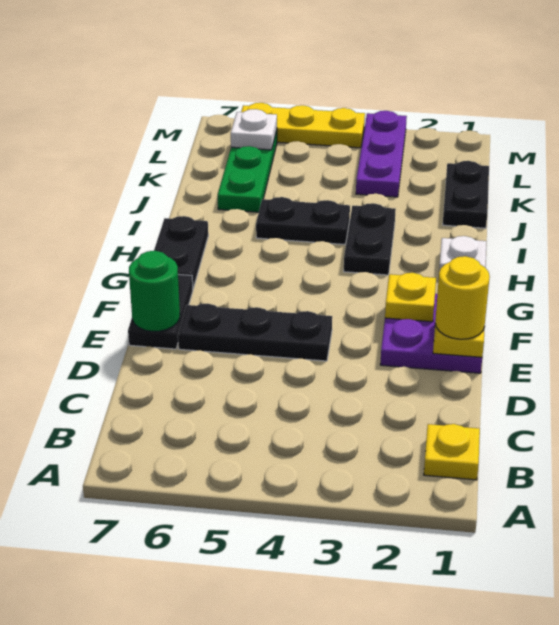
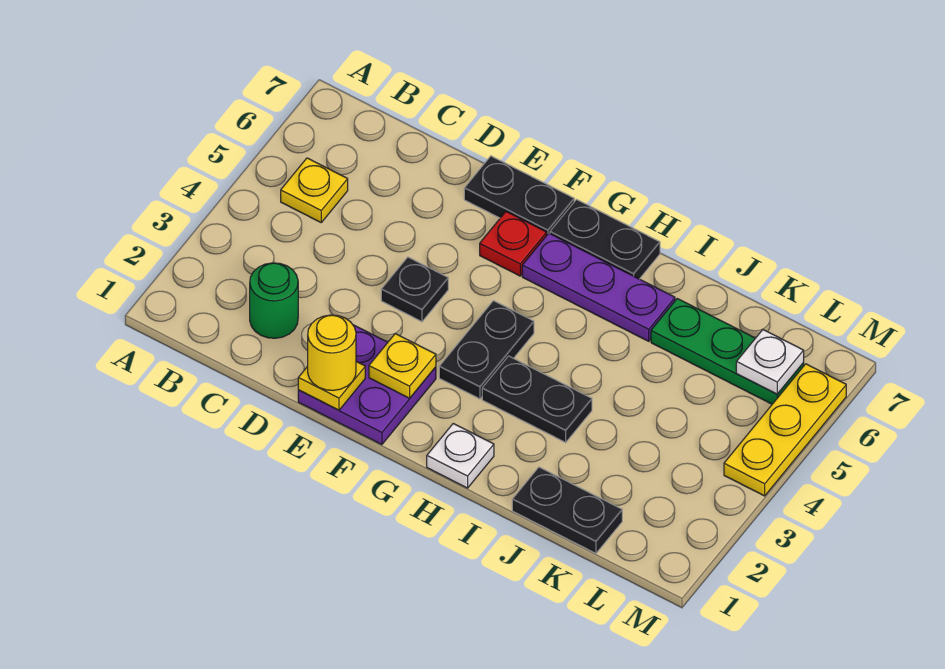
yellow 1x1 plate [424,424,480,480] -> yellow 1x1 plate moved to [281,158,348,222]
black 1x3 plate [178,304,332,361] -> black 1x1 plate [381,257,448,322]
green 1x1 round brick [129,251,180,331] -> green 1x1 round brick moved to [250,263,298,338]
none -> red 1x1 plate [480,212,547,276]
black 1x2 plate [256,197,350,244] -> black 1x2 plate moved to [439,301,534,399]
purple 1x3 plate [356,111,407,197] -> purple 1x3 plate moved to [522,233,675,341]

